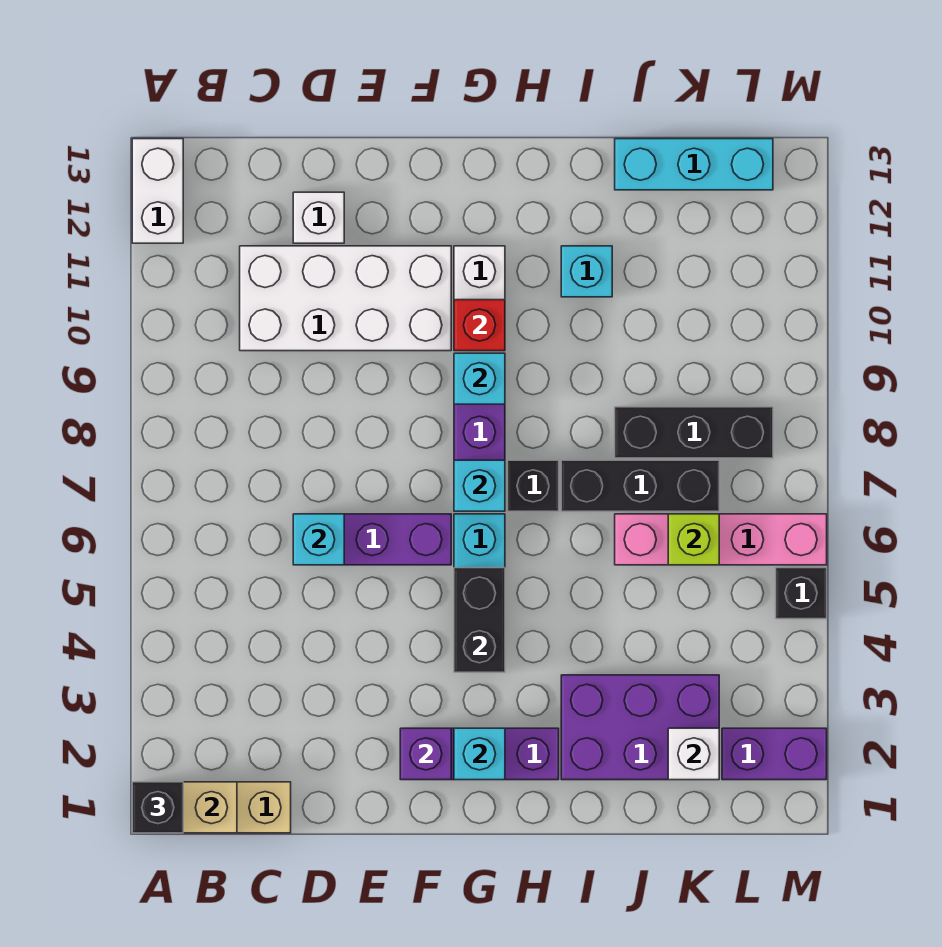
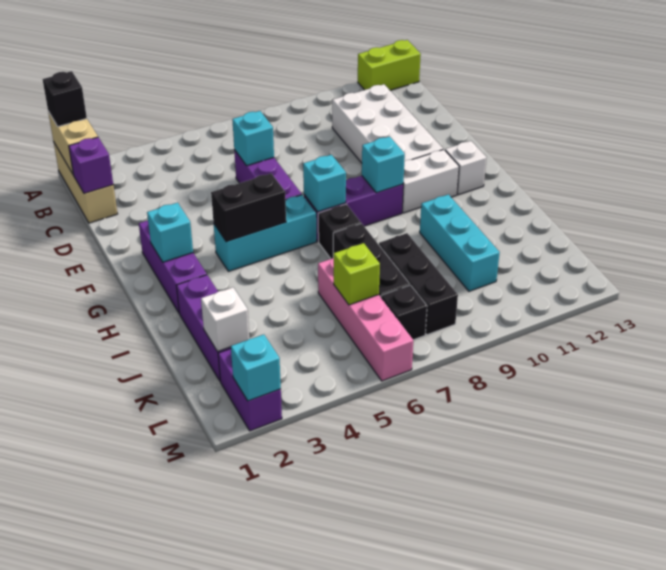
white 1x2 brick [132,139,183,243] -> lime 1x2 brick [358,40,421,90]
white 1x1 brick [293,192,344,243] -> white 1x1 brick moved to [445,141,486,195]
purple 1x1 brick [400,728,451,780] -> purple 1x1 brick moved to [69,137,113,193]
red 1x1 brick [454,300,505,351] -> none
purple 2x3 brick [561,675,719,780] -> purple 1x3 brick [176,275,231,381]
cyan 1x1 brick [561,246,612,297] -> cyan 1x1 brick moved to [231,334,281,401]
cyan 1x3 brick [615,139,773,190] -> cyan 1x3 brick moved to [420,194,500,291]
black 1x1 brick [776,568,827,619] -> black 1x1 brick moved to [381,285,427,340]

